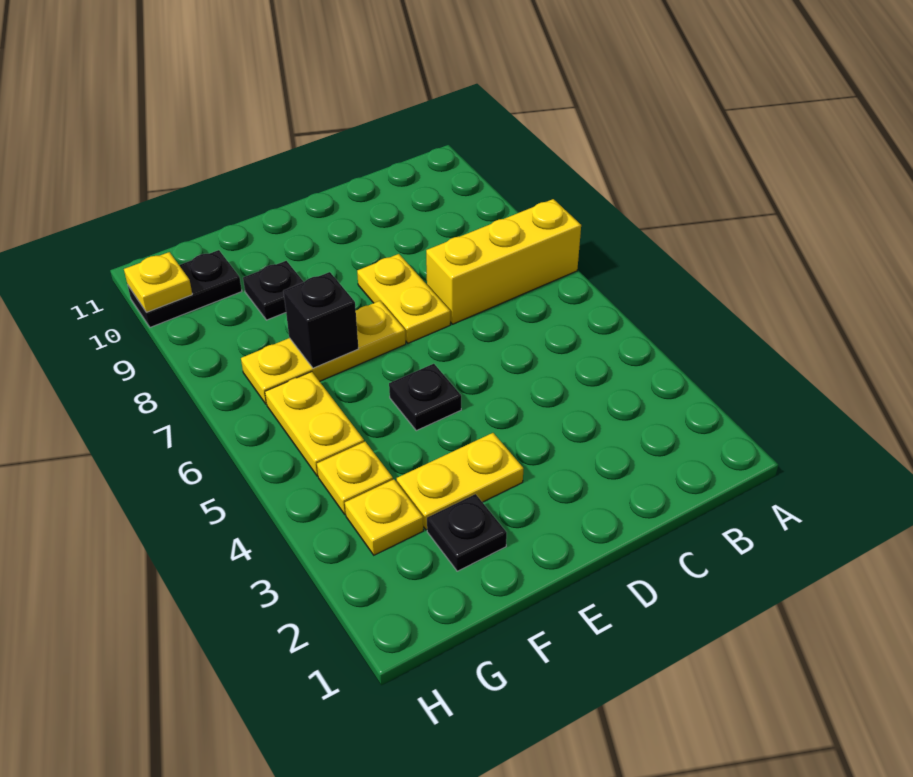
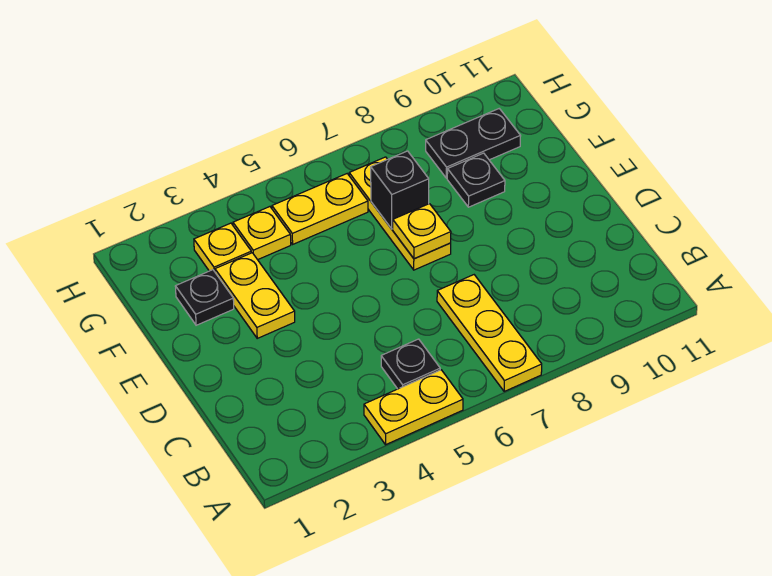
yellow 1x3 brick [426,199,581,324] -> yellow 1x3 plate [437,275,542,392]
yellow 1x2 plate [357,254,450,343] -> yellow 1x2 plate moved to [364,370,463,445]
black 1x1 plate [389,364,461,431] -> black 1x1 plate moved to [381,339,440,389]
black 1x2 plate [128,250,242,327] -> black 1x2 plate turned to [426,109,520,178]
yellow 1x1 plate [124,252,192,312] -> yellow 1x1 plate moved to [393,204,451,259]

